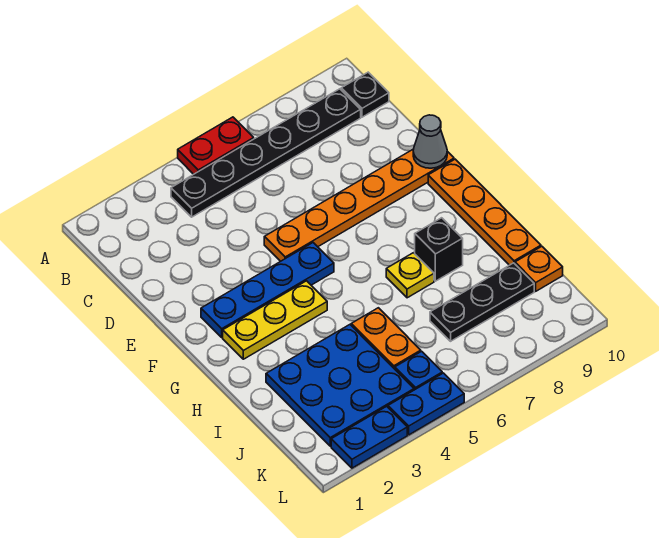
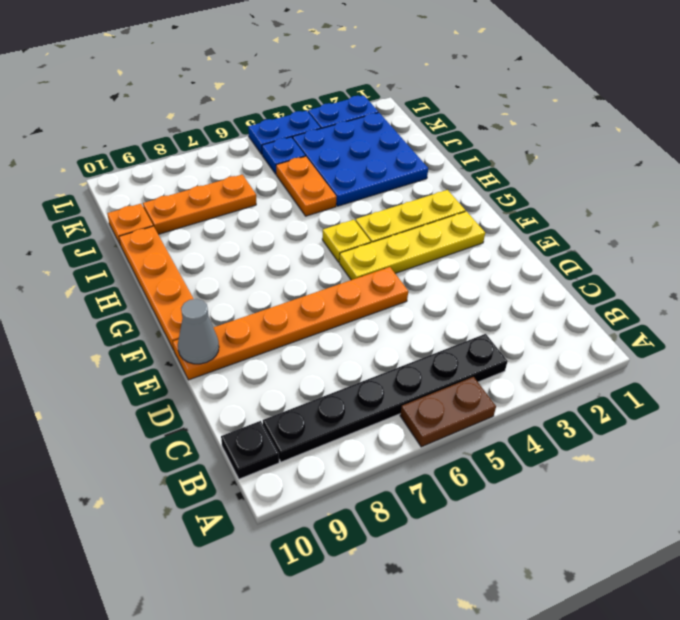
red 1x2 plate [178,117,254,174] -> brown 1x2 plate [400,377,496,447]
blue 1x4 plate [201,243,334,337] -> yellow 1x4 plate [339,211,485,280]
yellow 1x1 plate [386,253,434,298] -> yellow 1x1 plate moved to [322,220,371,262]
black 1x1 brick [415,218,463,281] -> none
black 1x3 plate [430,263,534,341] -> orange 1x3 plate [143,175,256,234]

